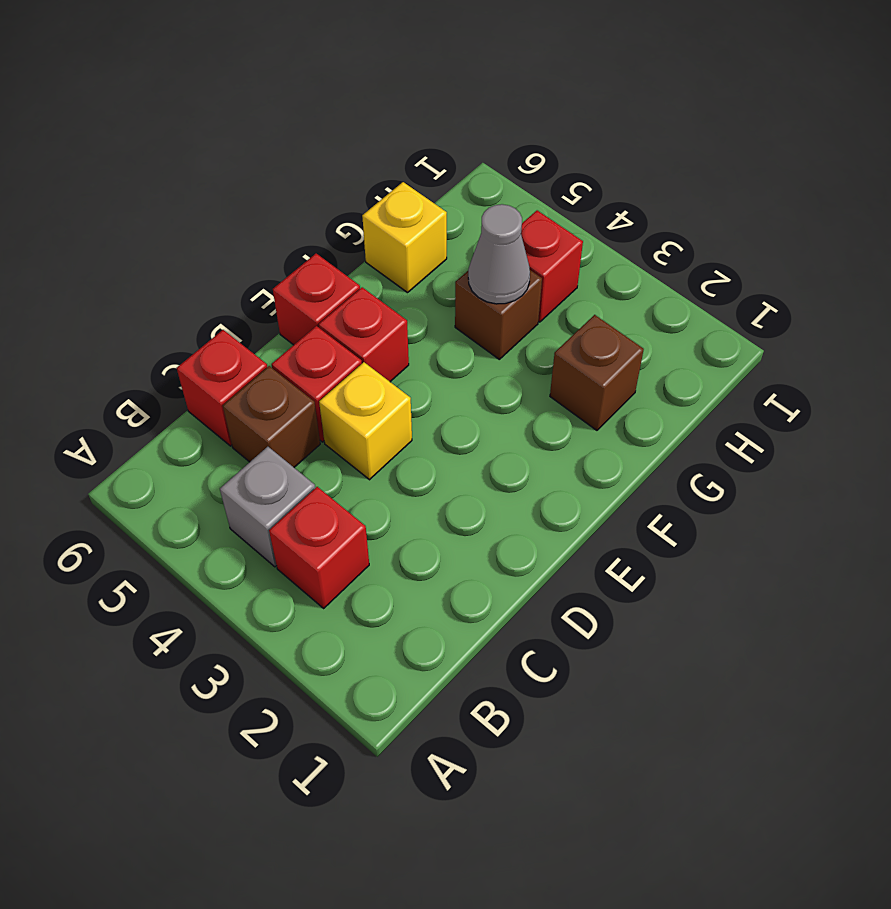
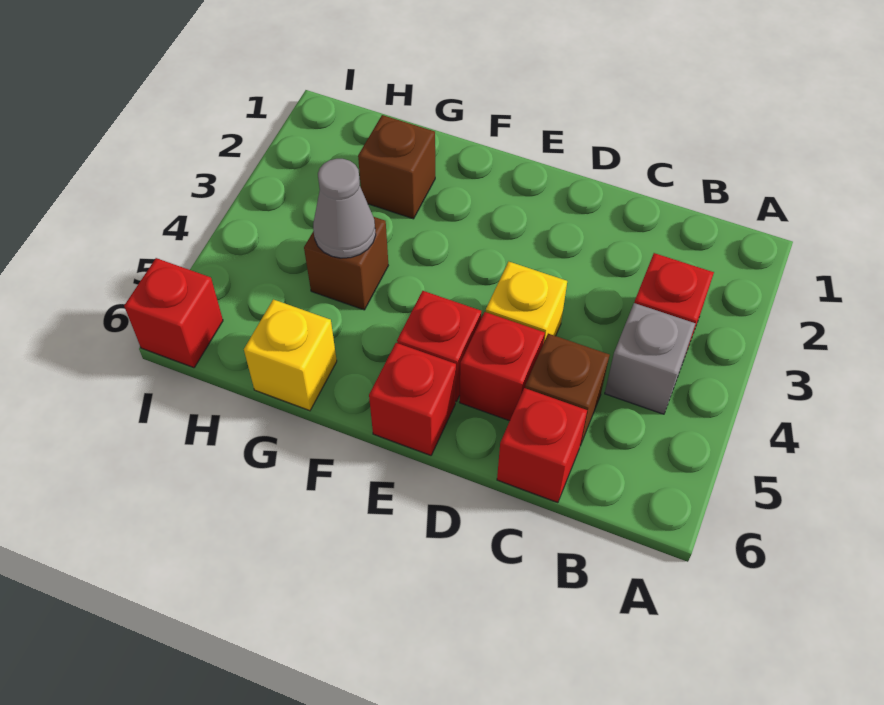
red 1x1 brick [521,210,583,322] -> red 1x1 brick moved to [124,258,223,368]

